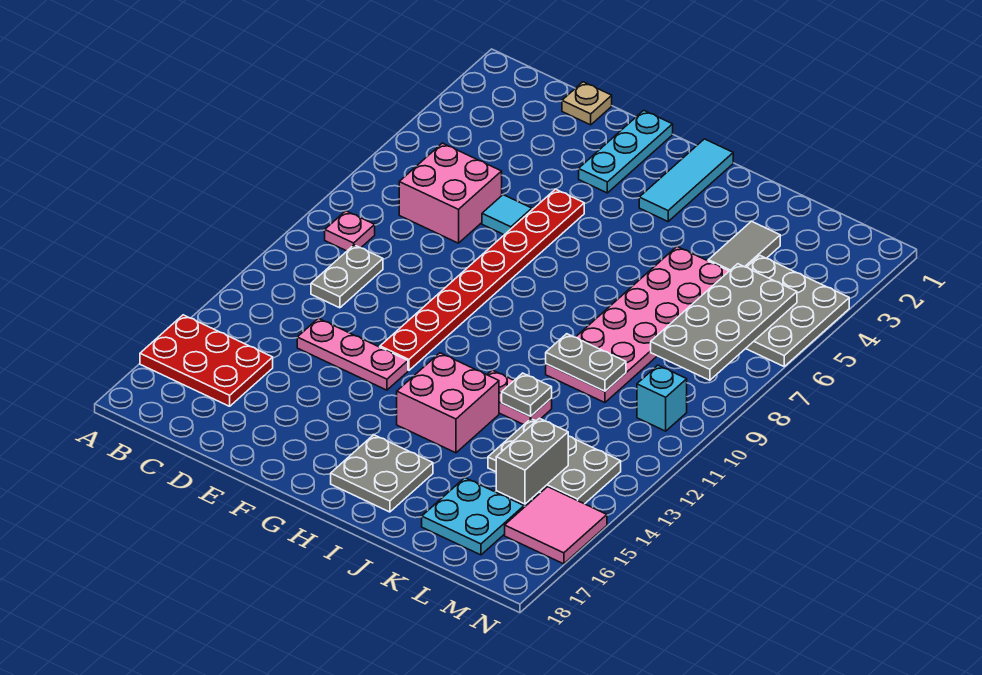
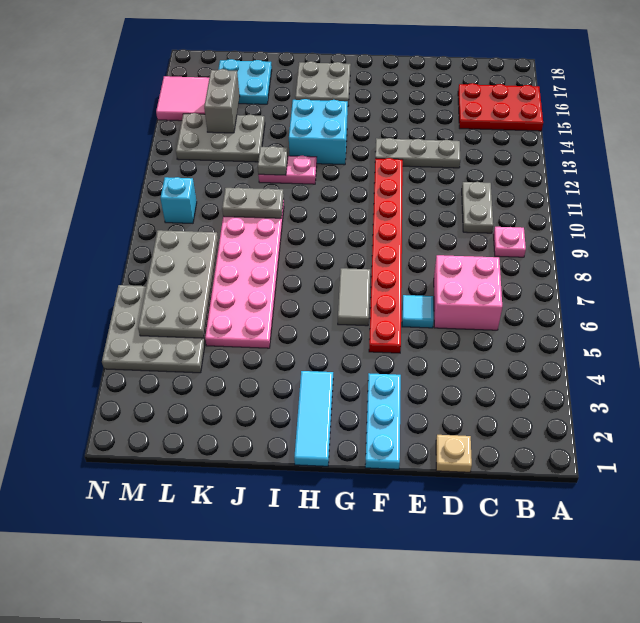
pink 1x3 plate [297,318,408,390] -> grey 1x3 plate [375,138,460,168]
pink 2x2 brick [397,353,499,453] -> cyan 2x2 brick [289,99,348,165]
grey 1x2 tile [708,221,780,271] -> grey 1x2 tile moved to [338,268,370,326]

